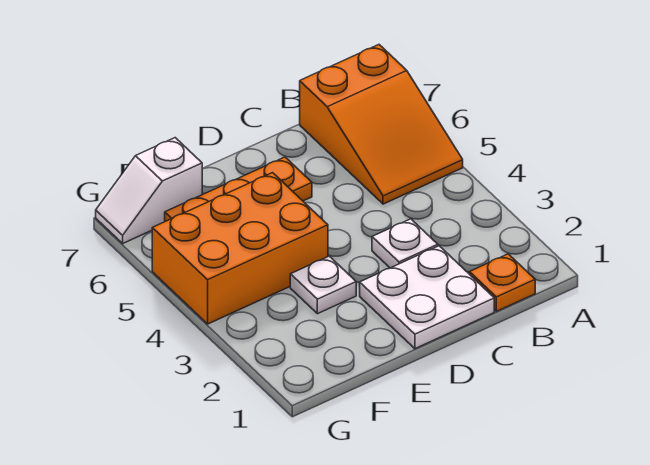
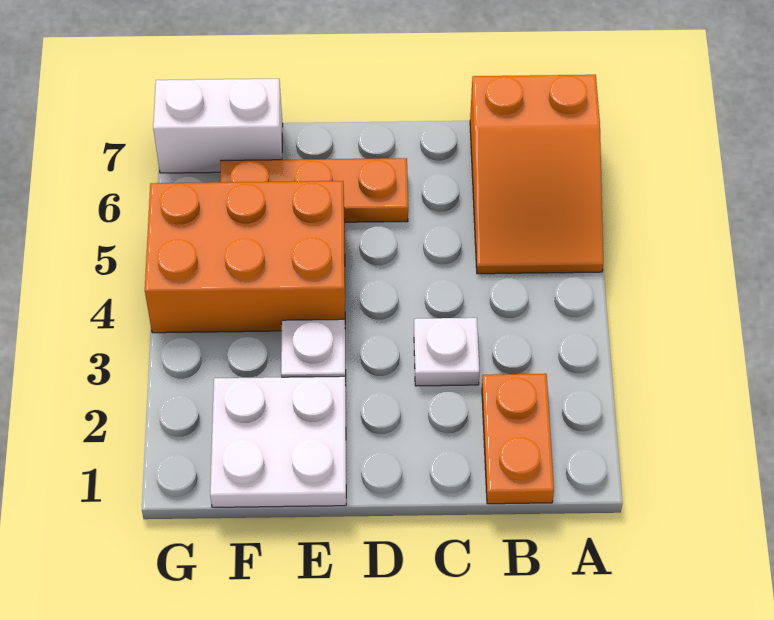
orange 1x1 plate [469,254,535,311] -> orange 1x2 plate [482,374,554,504]
white 2x2 plate [360,246,494,349] -> white 2x2 plate moved to [210,376,346,507]
white 1x2 slope [96,138,202,243] -> white 1x2 brick [153,79,283,173]

